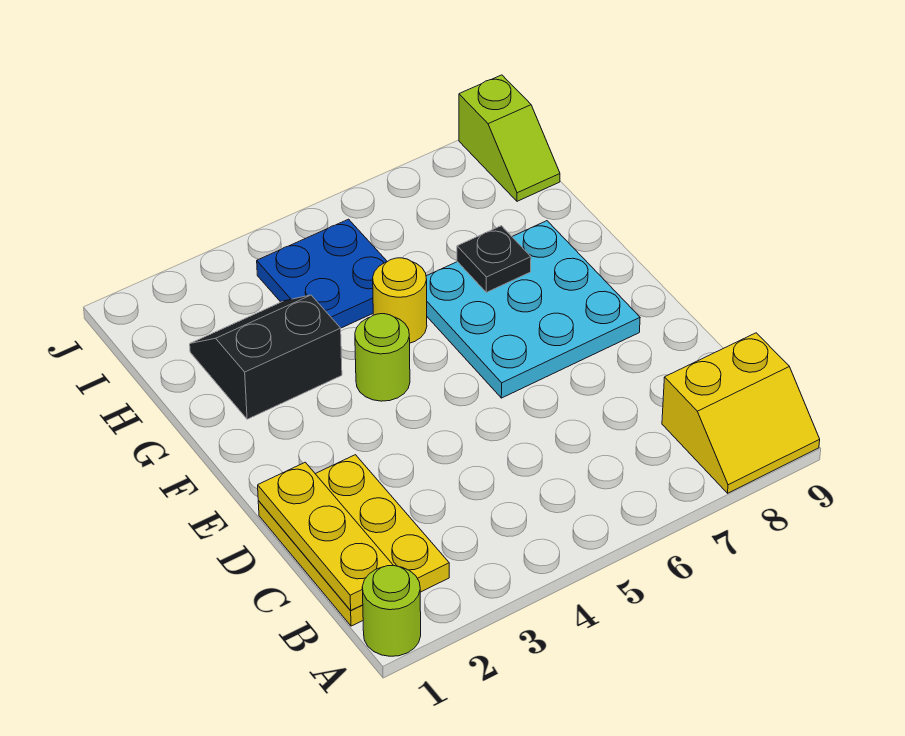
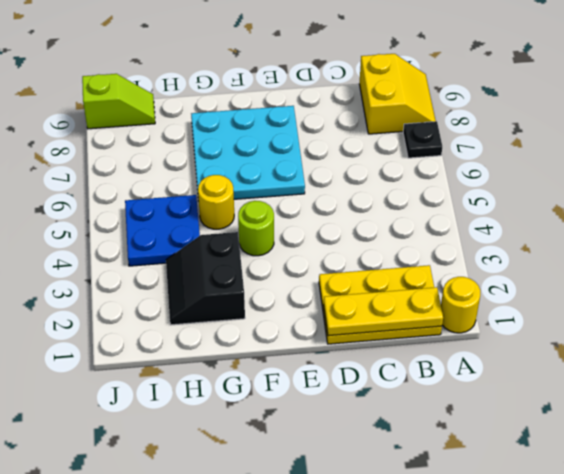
lime 1x1 round brick [362,565,421,656] -> yellow 1x1 round brick [441,277,480,333]
black 1x1 plate [457,226,531,292] -> black 1x1 plate moved to [403,121,442,158]

